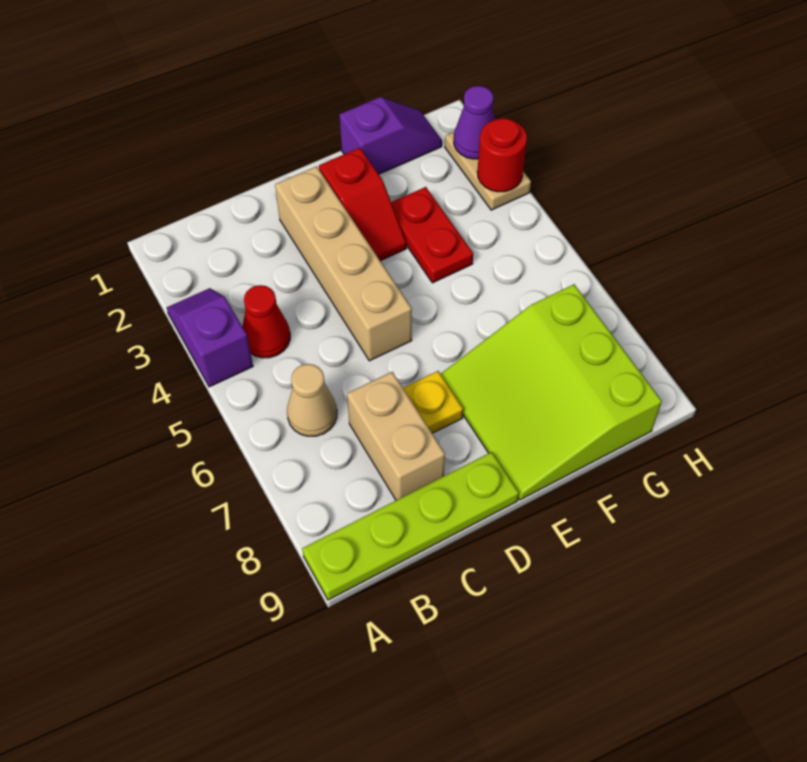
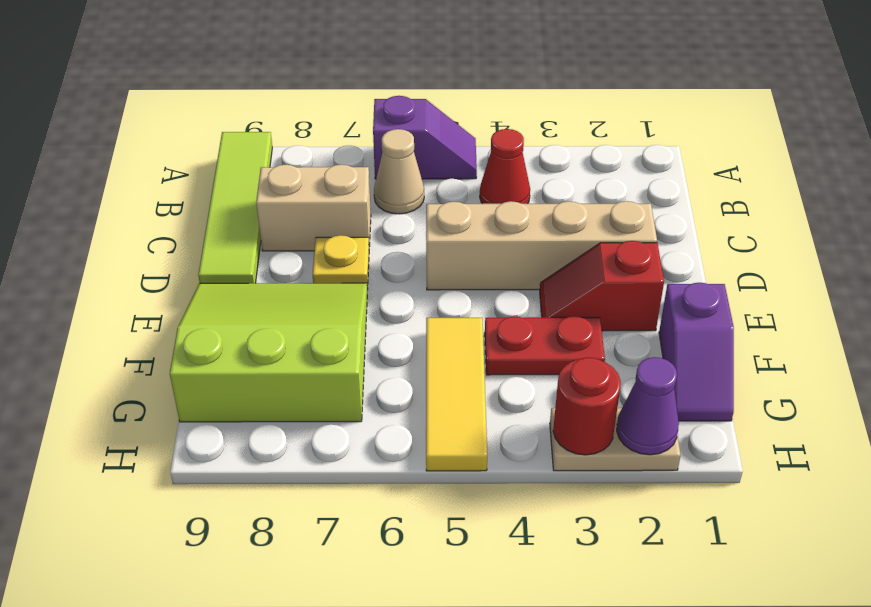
purple 1x2 slope [167,288,253,387] -> purple 1x2 slope moved to [373,96,477,179]
lime 1x4 plate [302,452,519,600] -> lime 1x4 tile [198,132,272,283]
none -> yellow 1x3 tile [426,318,487,471]

